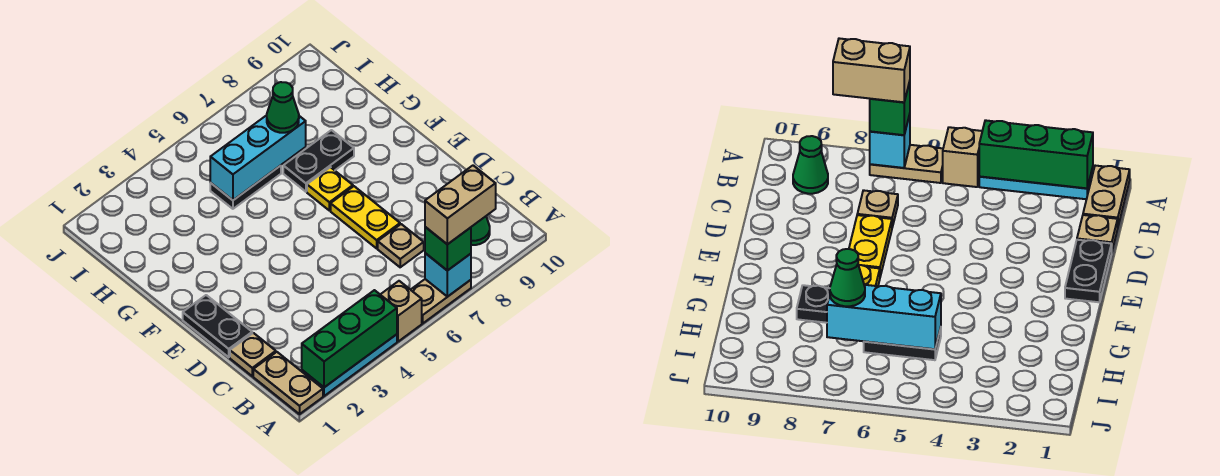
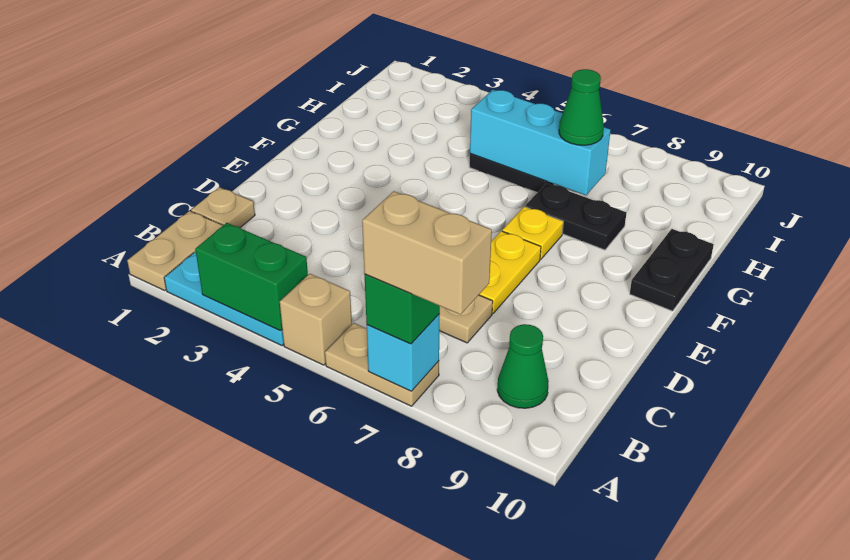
green 1x3 brick [302,290,397,387] -> green 1x2 brick [195,223,308,331]
black 1x2 plate [183,295,252,357] -> black 1x2 plate moved to [630,229,714,311]

